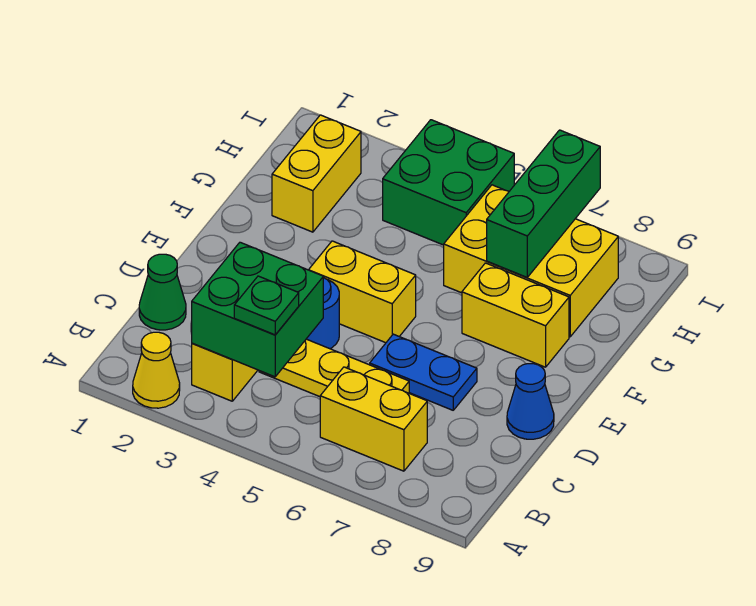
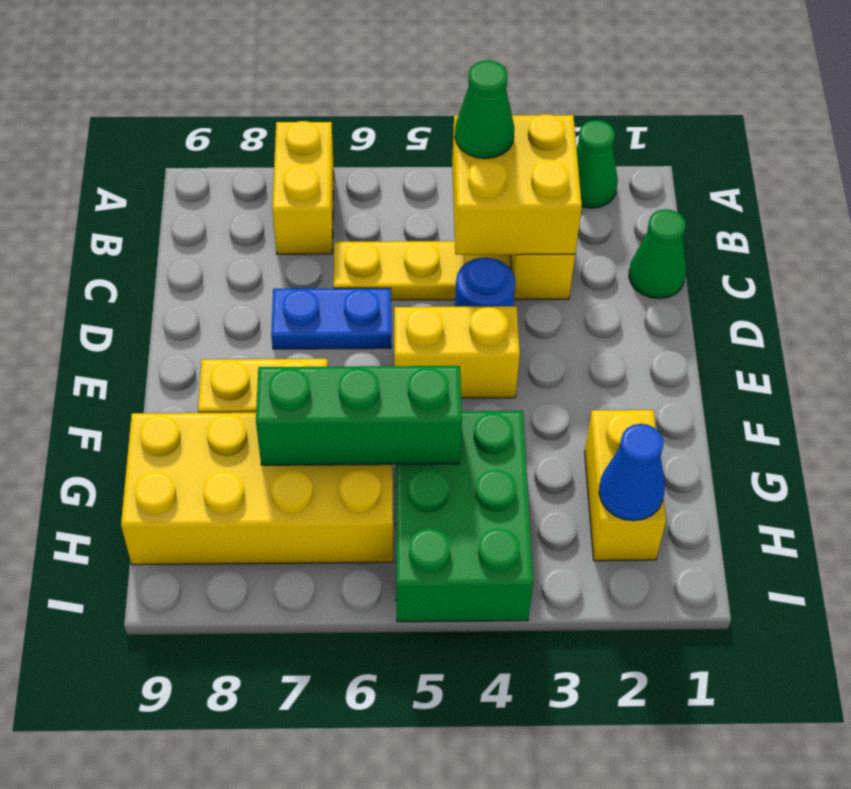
yellow 1x1 cone [133,332,180,408] -> green 1x1 cone [576,120,618,208]
green 2x2 brick [192,242,323,377] -> yellow 2x2 brick [452,114,582,255]
green 1x1 plate [234,276,299,335] -> green 1x1 cone [455,60,514,159]
yellow 1x2 brick [320,367,427,471] -> yellow 1x2 brick turned to [272,121,334,254]
blue 1x1 cone [507,364,554,439] -> blue 1x1 cone moved to [599,424,665,521]
yellow 2x3 brick [444,185,618,337] -> yellow 2x4 brick [121,413,393,565]
green 1x3 brick [487,130,600,277] -> green 1x3 brick turned to [256,366,462,465]
green 2x2 brick [383,120,514,245] -> green 2x3 brick [395,411,533,622]

